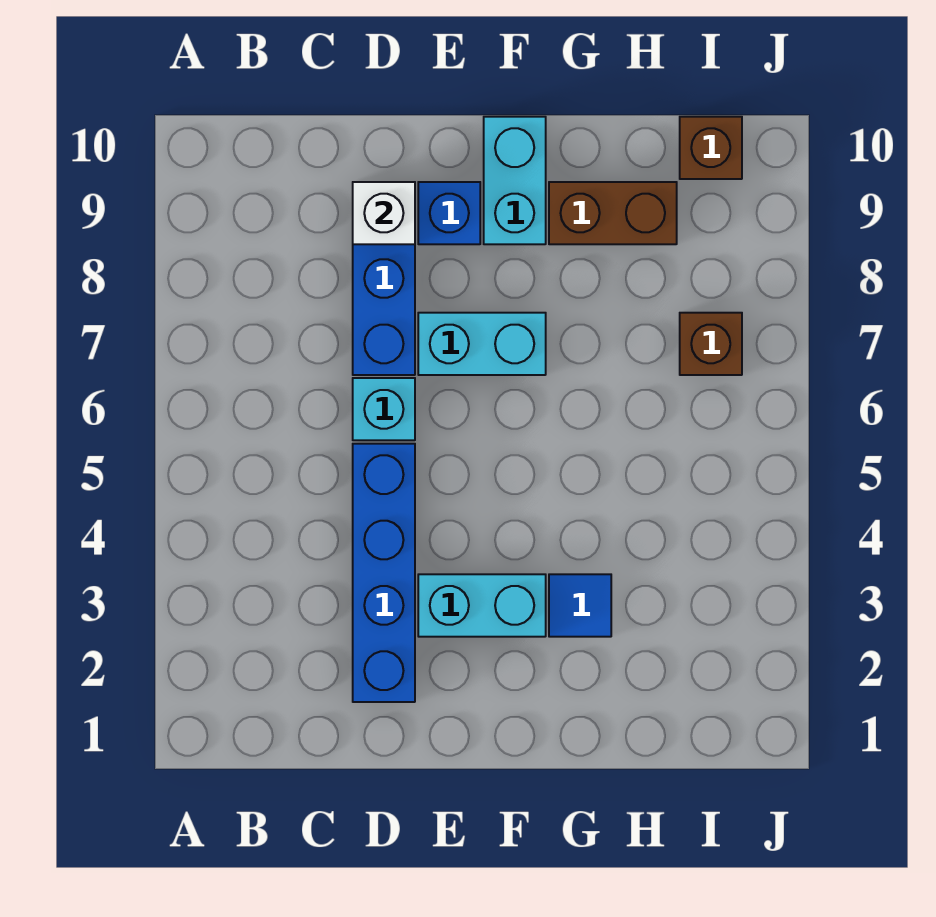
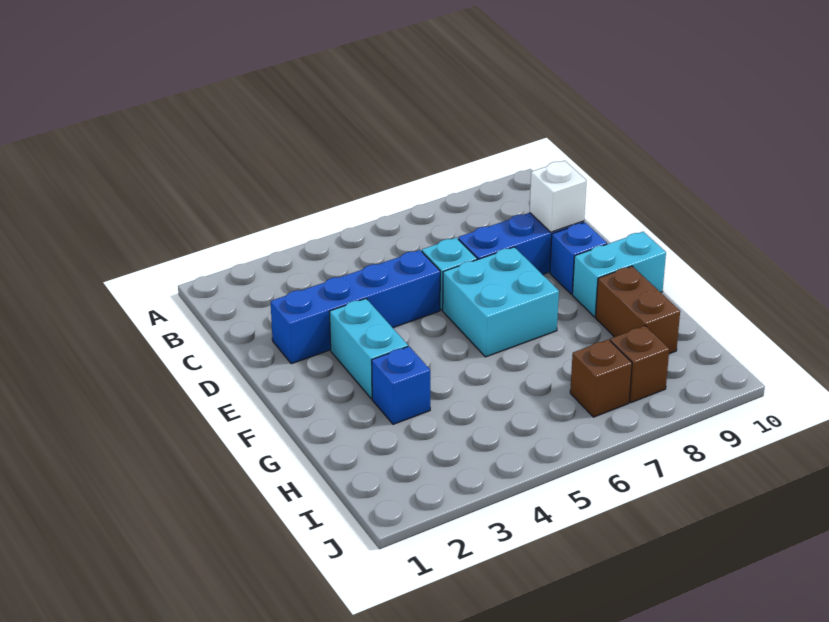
cyan 1x2 brick [418,313,546,375] -> cyan 2x2 brick [443,247,559,357]
blue 1x1 tile [549,574,611,637] -> blue 1x1 brick [372,346,430,424]
brown 1x1 brick [680,117,742,179] -> brown 1x1 brick moved to [610,326,669,403]

